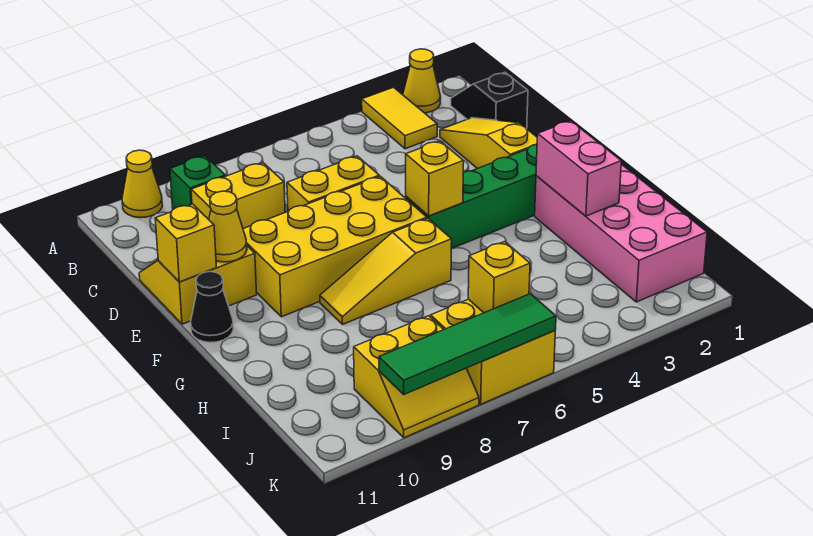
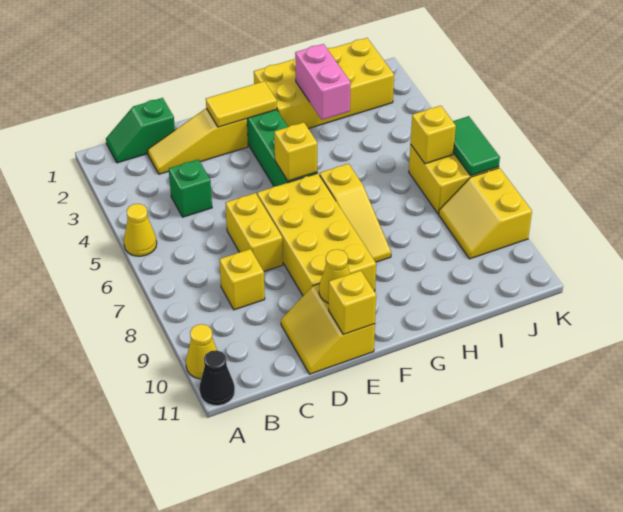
yellow 1x1 cone [403,49,441,113] -> yellow 1x1 cone moved to [124,204,157,256]
yellow 1x2 tile [362,87,437,149] -> yellow 1x2 tile moved to [206,81,277,127]
black 1x2 slope [451,72,528,129] -> green 1x2 slope [106,98,175,163]
green 1x1 brick [170,156,225,209] -> green 1x1 brick moved to [169,159,212,217]
yellow 1x2 brick [191,163,285,229] -> yellow 1x1 brick [219,249,265,310]
black 1x1 cone [191,272,233,343] -> black 1x1 cone moved to [199,350,235,406]
pink 2x4 brick [535,164,707,302] -> yellow 2x4 brick [254,38,394,129]
pink 1x2 brick [536,121,621,216] -> pink 1x2 brick turned to [295,44,351,120]
yellow 2x2 slope [354,316,479,438] -> yellow 2x2 slope turned to [439,168,532,259]
green 1x4 tile [379,294,556,394] -> green 1x2 tile [453,116,500,176]

